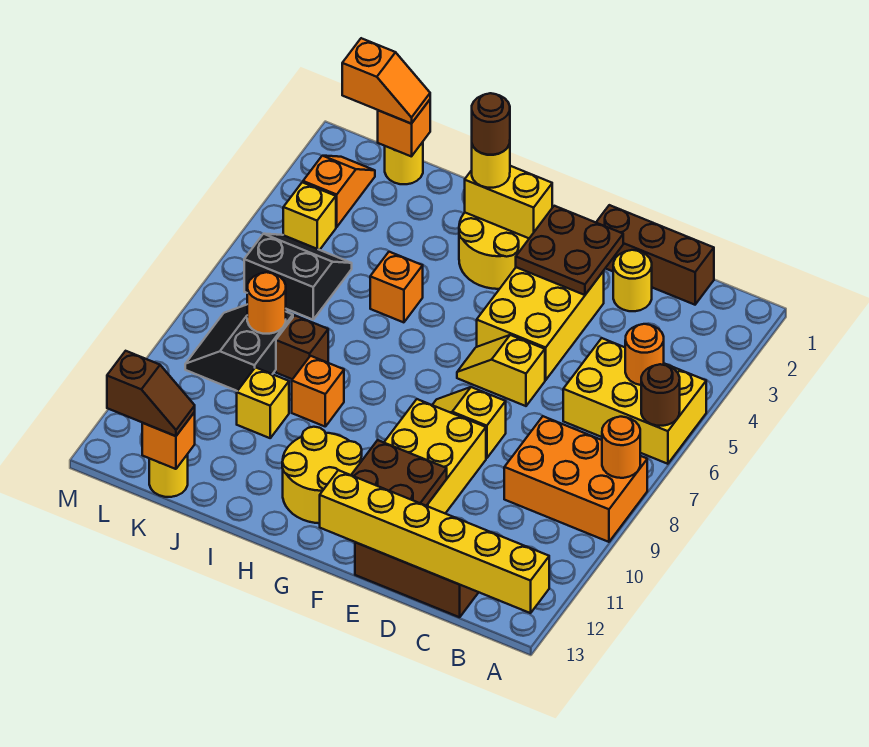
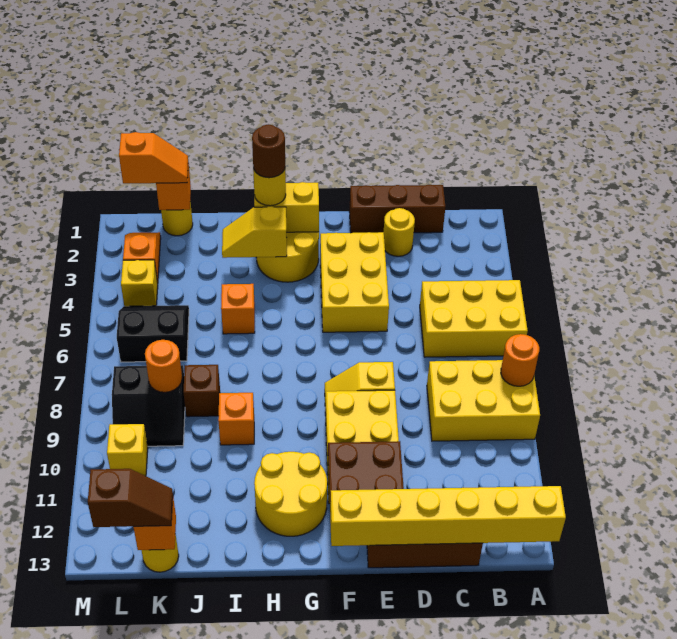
brown 1x1 round brick [641,364,680,426] -> none
orange 2x3 brick [504,416,647,542] -> yellow 2x3 brick [427,360,540,441]
orange 1x1 round brick [625,324,664,385] -> none
brown 2x2 plate [516,206,623,295] -> none
yellow 1x2 slope [457,335,545,406] -> yellow 1x2 slope moved to [222,207,287,258]
yellow 1x1 brick [237,368,289,438] -> yellow 1x1 brick moved to [107,424,148,476]
black 2x2 slope [185,305,293,391] -> black 2x2 slope turned to [112,365,185,446]

